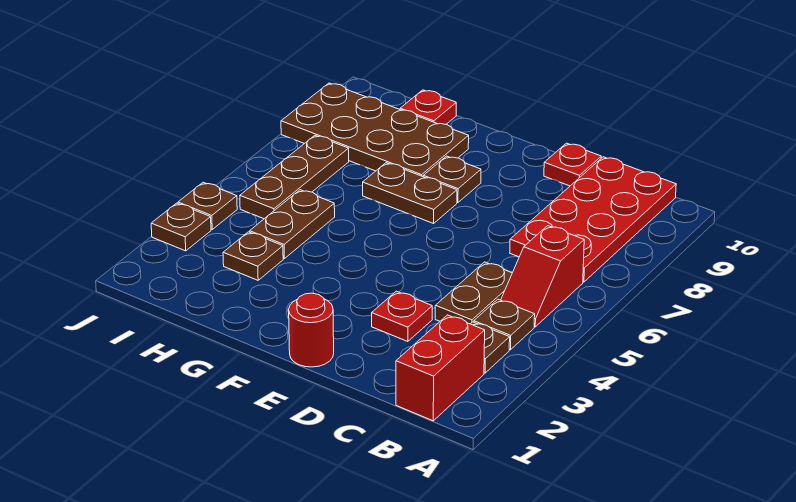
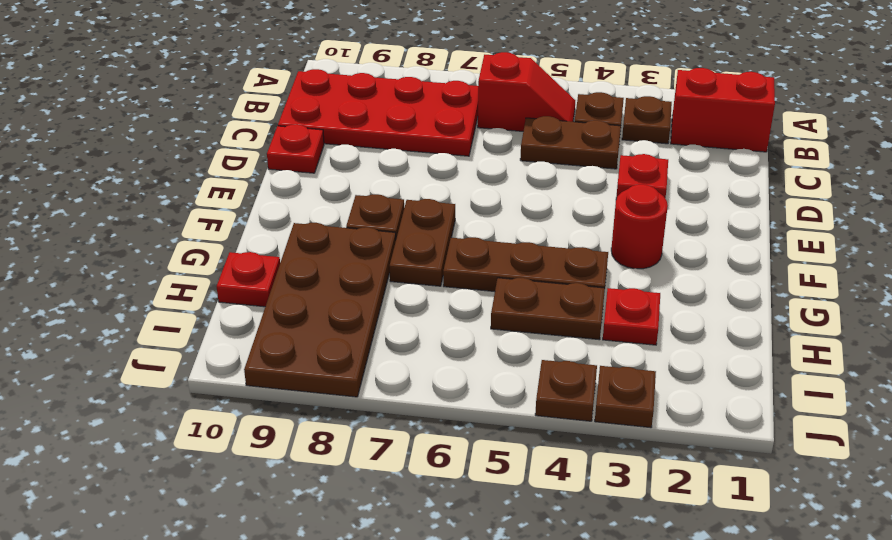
red 1x1 round brick [289,293,334,367] -> red 1x1 round brick moved to [611,184,668,269]
brown 1x1 plate [223,232,283,280] -> red 1x1 plate [603,288,660,345]
brown 1x3 plate [240,135,349,219] -> brown 1x3 plate moved to [443,237,608,291]

